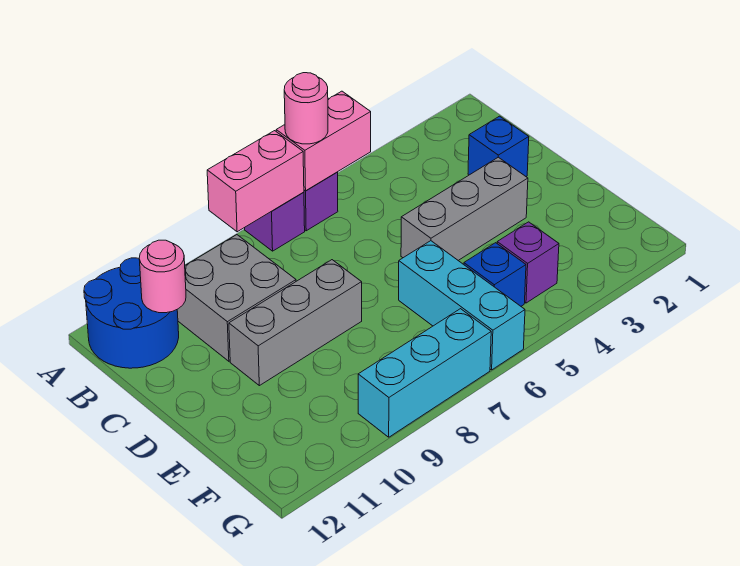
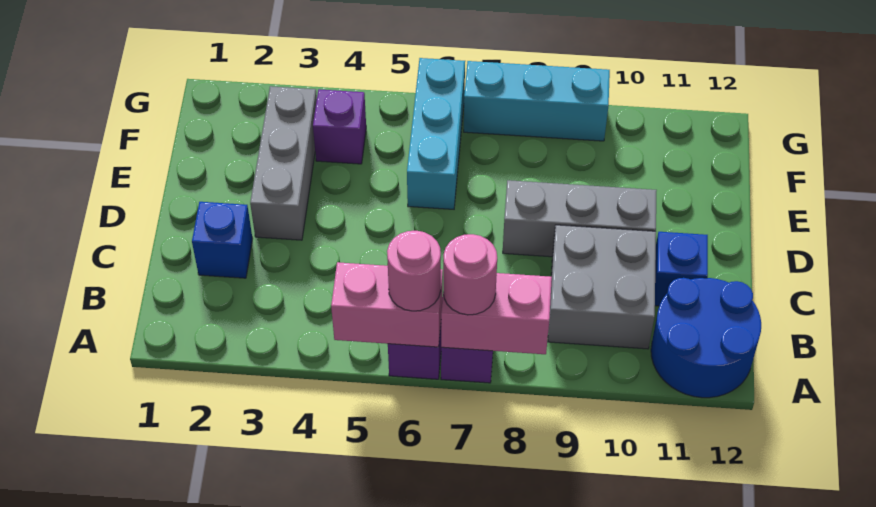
pink 1x1 round brick [139,240,186,313] -> pink 1x1 round brick moved to [443,234,497,315]
grey 1x3 brick [401,157,528,261] -> grey 1x3 brick turned to [250,86,317,240]
blue 1x1 brick [464,243,526,306] -> blue 1x1 brick moved to [655,232,708,306]

